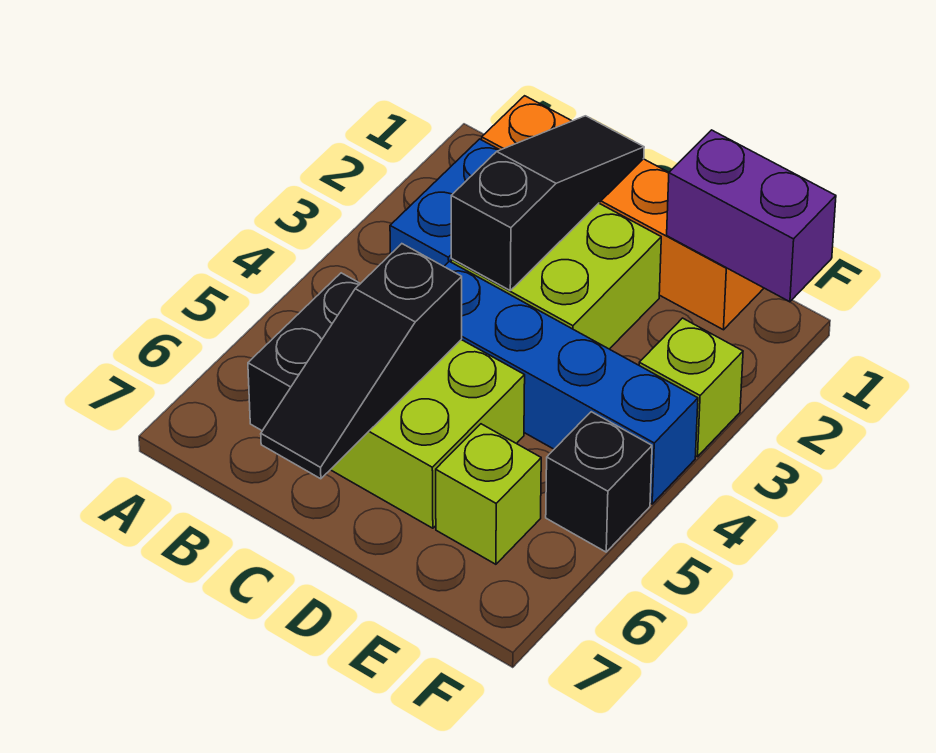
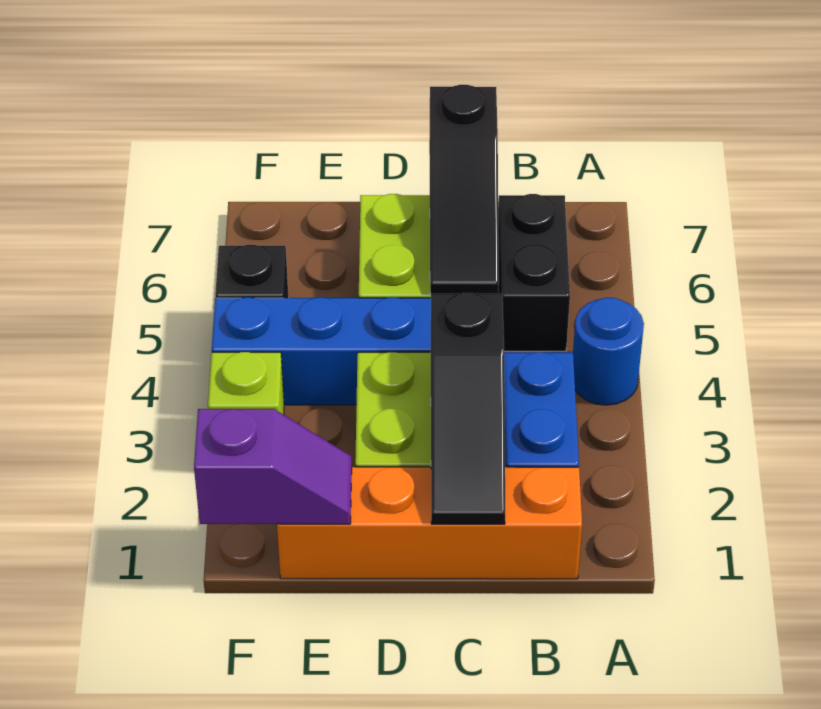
none -> blue 1x1 round brick [573,298,644,405]
black 1x3 slope [261,244,462,479] -> black 1x3 slope turned to [429,85,499,295]
purple 1x2 brick [667,130,836,302] -> purple 1x2 slope [194,409,352,524]
lime 1x1 brick [436,424,541,564] -> none

